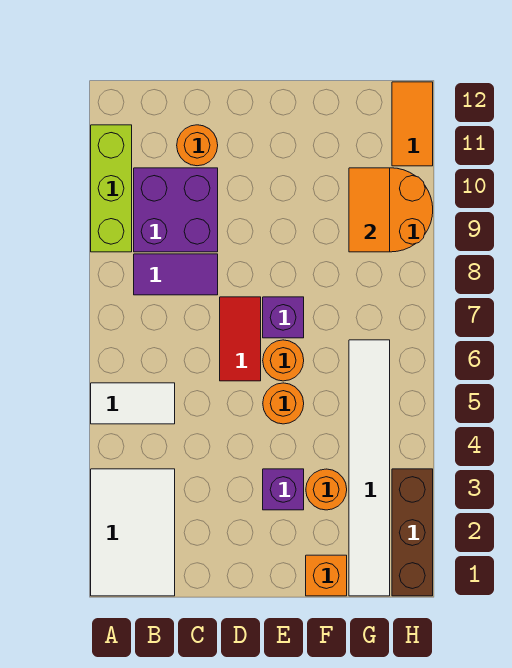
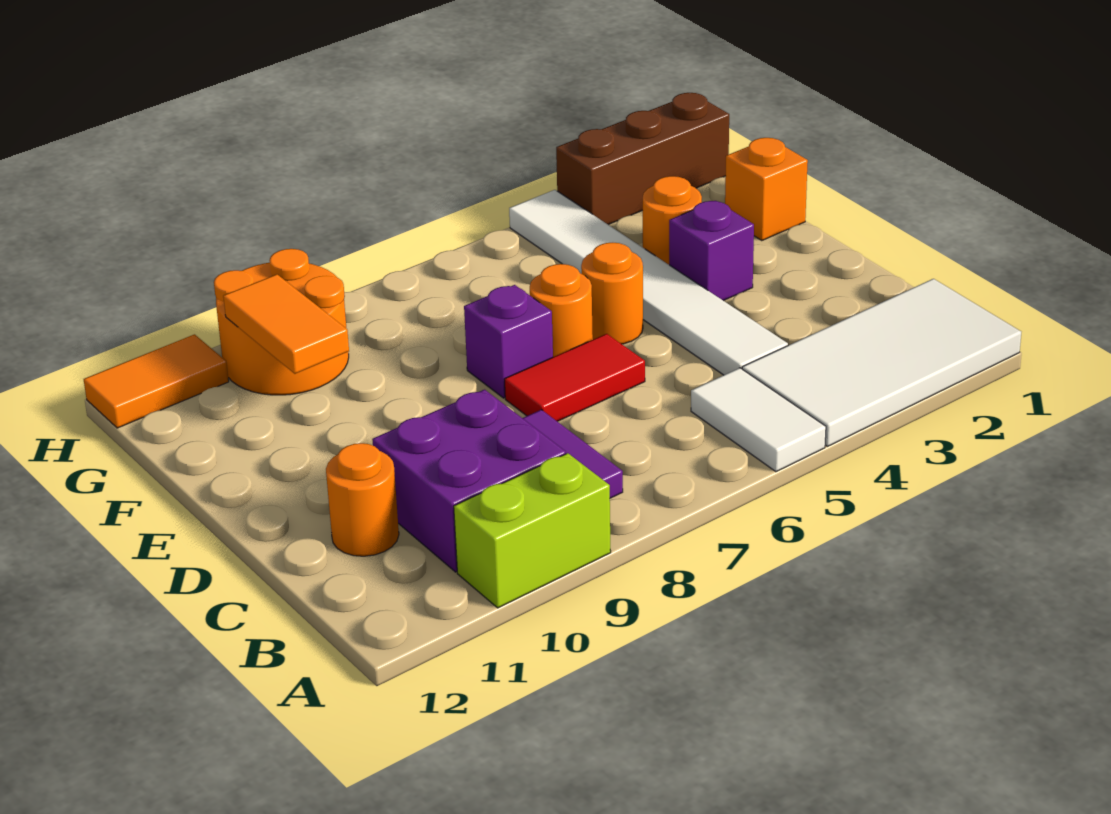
white 2x3 tile [91,469,175,596] -> white 2x4 tile [742,279,1021,446]
lime 1x3 brick [91,125,132,252] -> lime 1x2 brick [454,453,611,608]
white 1x6 tile [349,340,390,596] -> white 1x6 tile turned to [509,190,788,375]
orange 1x2 tile [349,168,390,252] -> orange 1x2 tile turned to [223,274,349,374]

